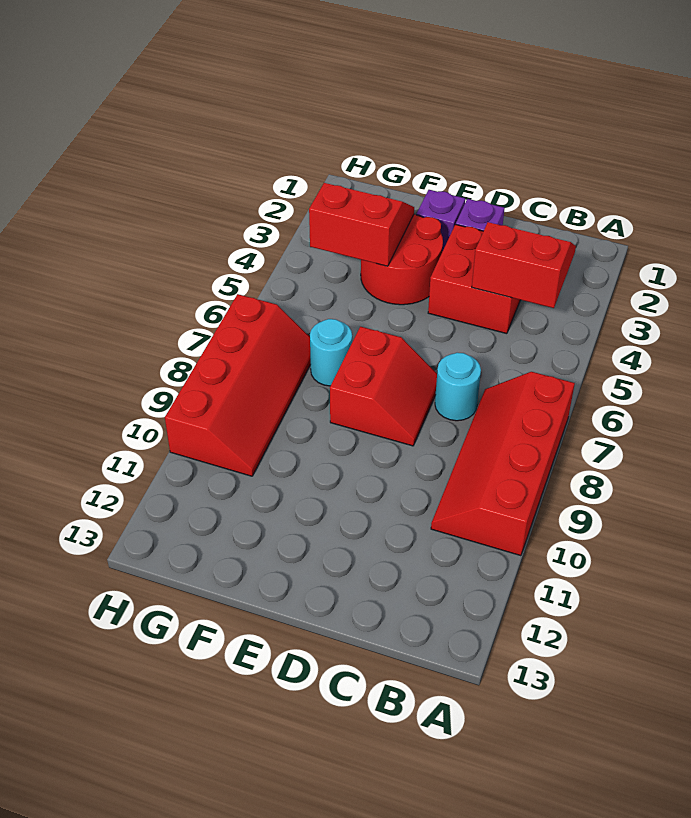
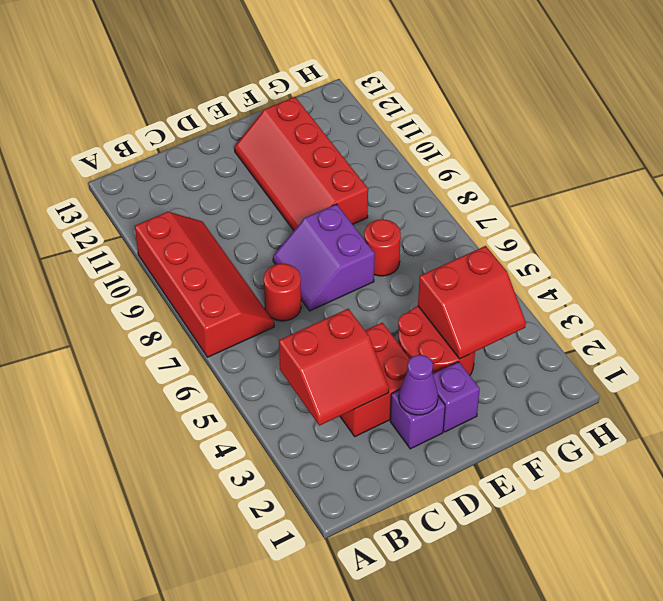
cyan 1x1 round brick [435,353,481,421] -> red 1x1 round brick [264,264,301,321]
none -> purple 1x1 cone [399,355,438,415]
red 2x2 slope [330,327,437,446] -> purple 2x2 slope [273,204,375,311]
cyan 1x1 round brick [310,319,352,386] -> red 1x1 round brick [364,219,401,276]
red 2x4 slope [165,294,311,476] -> red 2x4 slope moved to [234,97,368,230]

